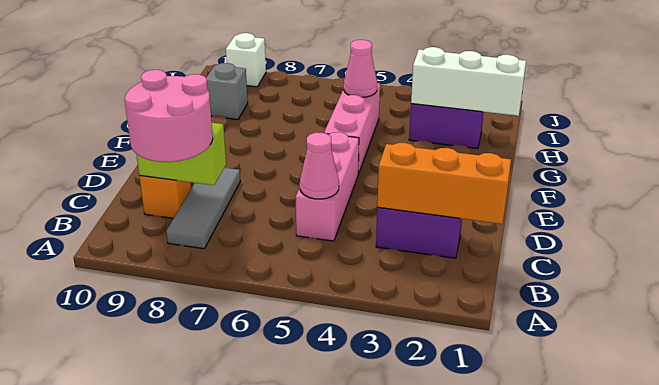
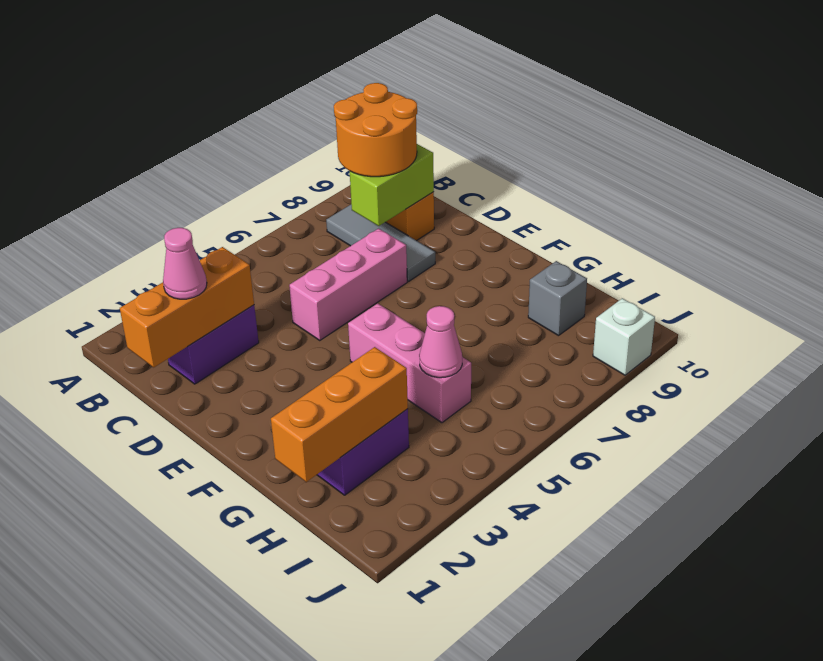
pink 2x2 round brick [125,70,213,162] -> orange 2x2 round brick [334,83,417,177]
pink 1x3 brick [296,132,359,241] -> pink 1x3 brick turned to [289,228,407,340]
pink 1x1 cone [300,133,339,199] -> pink 1x1 cone moved to [163,228,207,299]
white 1x3 brick [411,47,526,116] -> orange 1x3 brick [271,347,408,482]

